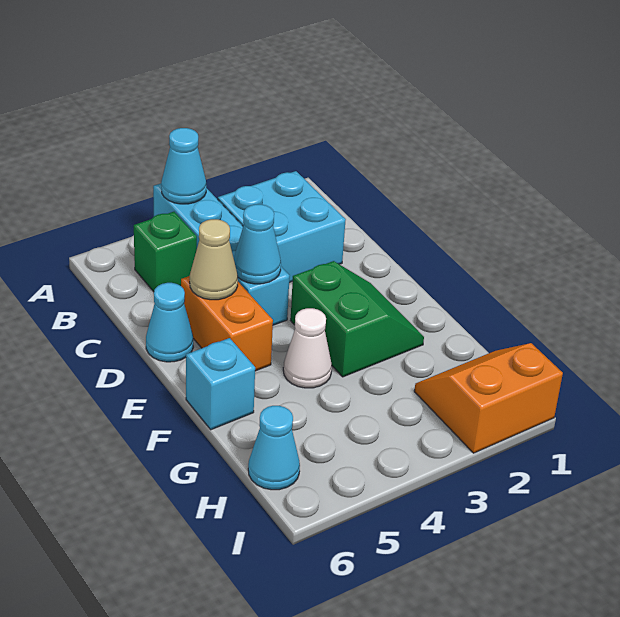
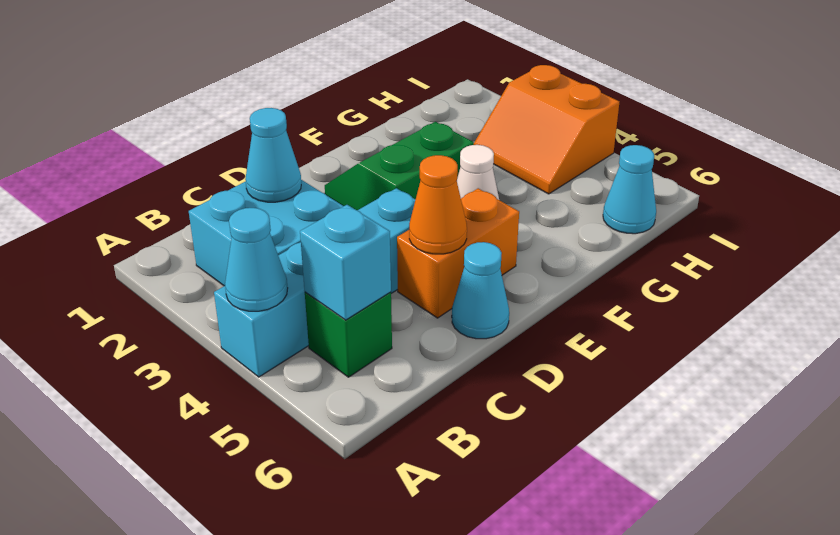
cyan 1x1 cone [234,204,281,284] -> cyan 1x1 cone moved to [245,108,301,202]
tan 1x1 cone [190,219,238,300] -> orange 1x1 cone [409,155,467,254]
cyan 1x1 brick [186,338,255,430] -> cyan 1x1 brick moved to [300,205,391,320]
orange 2x2 slope [414,343,563,453] -> orange 2x2 slope moved to [474,65,619,194]

